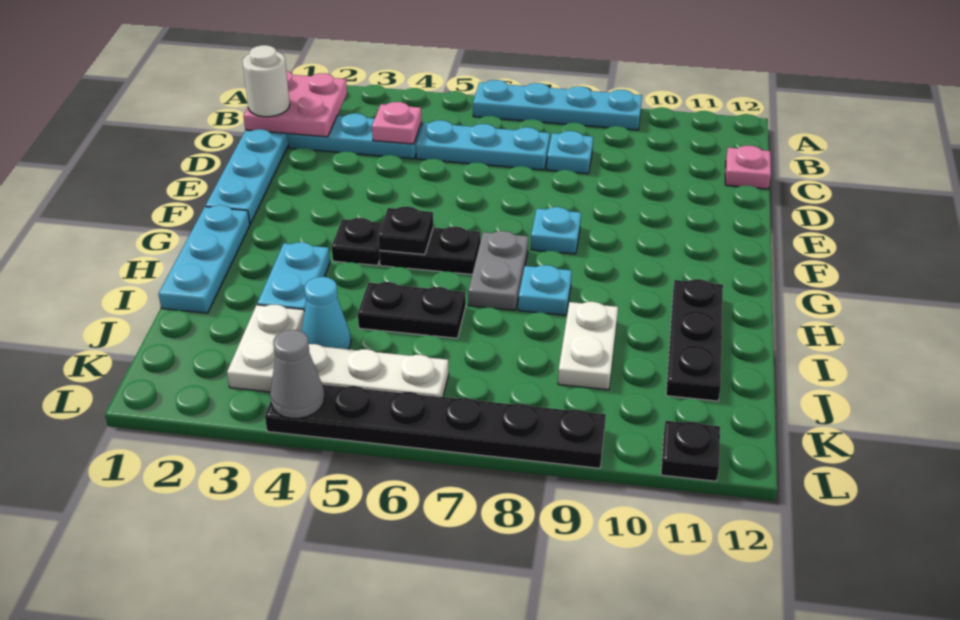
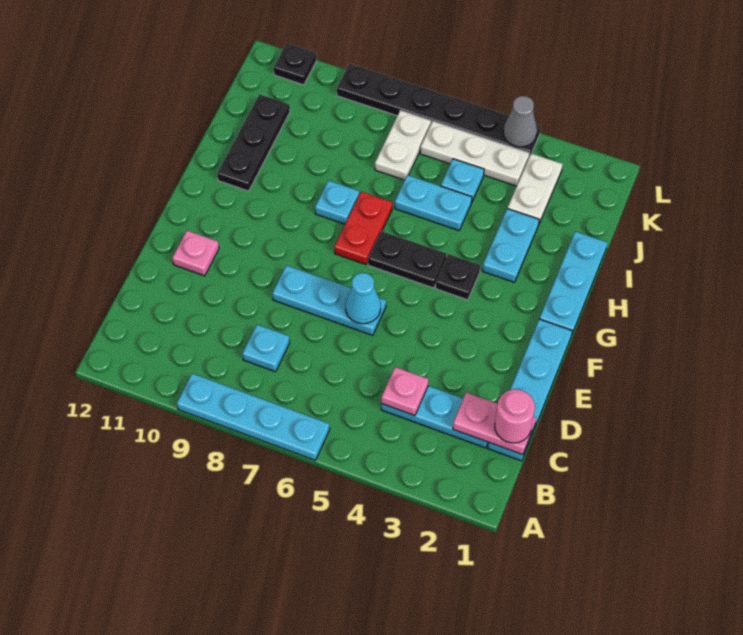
pink 2x2 plate [243,71,347,137] -> pink 1x2 plate [453,392,536,455]
white 1x1 round brick [242,45,290,117] -> pink 1x1 round brick [495,389,535,443]
cyan 1x3 plate [416,120,550,170] -> cyan 1x3 plate moved to [272,265,386,335]
pink 1x1 plate [725,146,771,189] -> pink 1x1 plate moved to [172,231,219,276]
cyan 1x1 plate [531,207,581,254] -> cyan 1x1 plate moved to [441,159,484,203]
black 1x1 plate [378,206,433,255] -> none
grey 1x2 plate [468,231,528,310] -> red 1x2 plate [334,192,392,265]
black 1x2 plate [358,282,466,338] -> cyan 1x2 plate [395,175,472,230]
white 1x2 plate [558,302,618,390] -> white 1x2 plate moved to [375,110,431,180]
cyan 1x1 cone [301,277,351,349] -> cyan 1x1 cone moved to [346,273,381,324]

